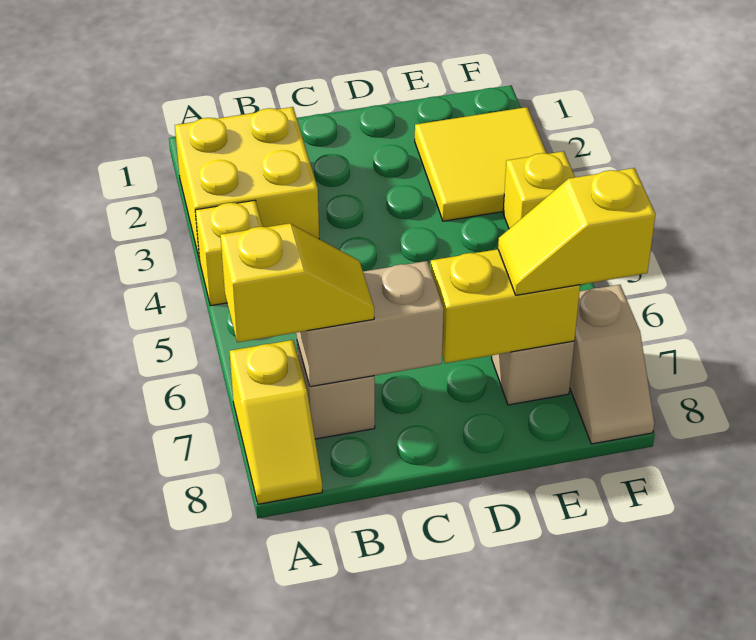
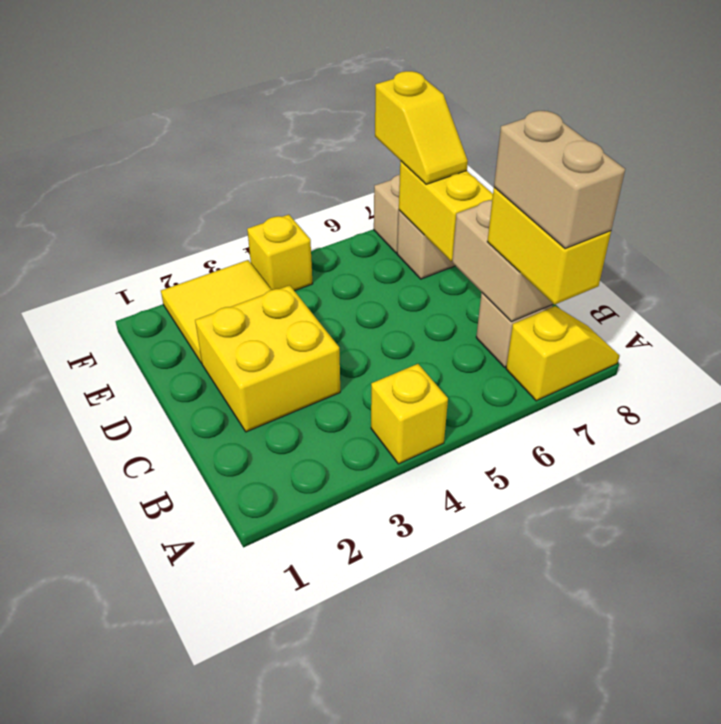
yellow 2x2 brick [175,107,319,261] -> yellow 2x2 brick moved to [195,285,340,432]
yellow 1x2 slope [220,223,374,342] -> yellow 1x2 brick [487,187,611,305]
none -> tan 1x2 brick [494,111,625,249]

